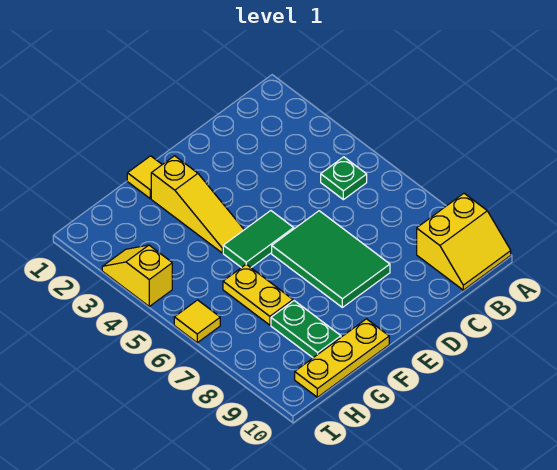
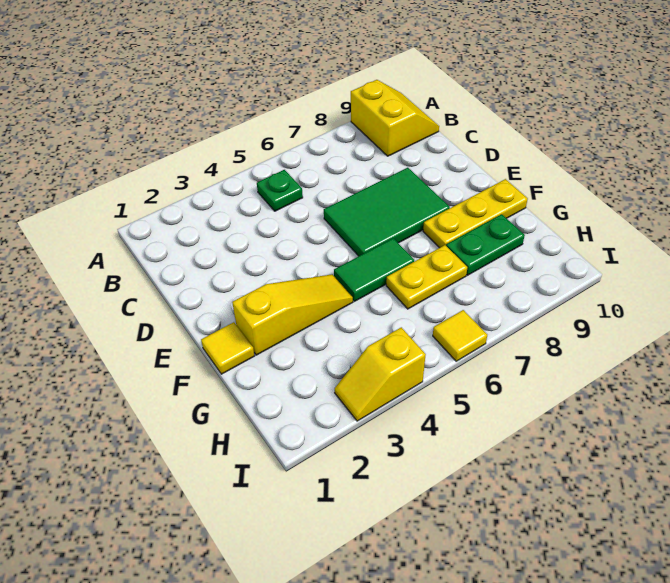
green 1x2 tile [223,211,294,268] -> green 1x2 tile turned to [334,238,414,301]
yellow 1x3 plate [295,319,389,397] -> yellow 1x3 plate turned to [423,179,528,248]

